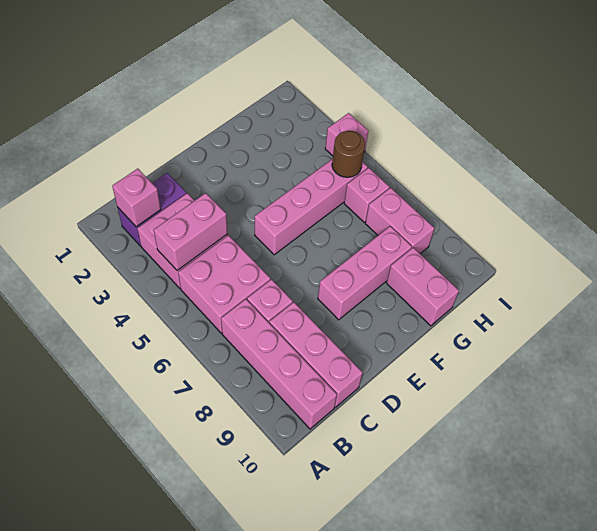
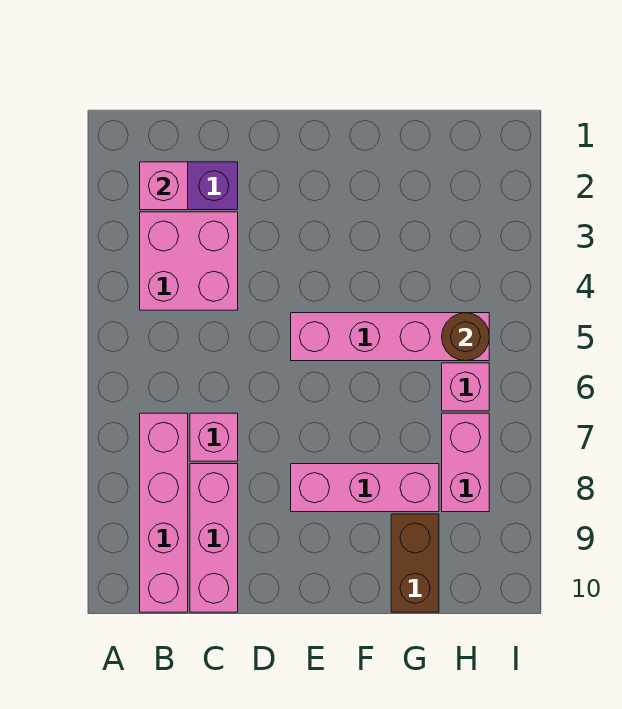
pink 1x2 brick [154,193,227,270] -> none
pink 2x2 brick [178,235,270,333] -> none
pink 1x2 brick [386,248,459,326] -> brown 1x2 brick [391,514,439,612]
pink 1x1 brick [325,113,368,156] -> none

